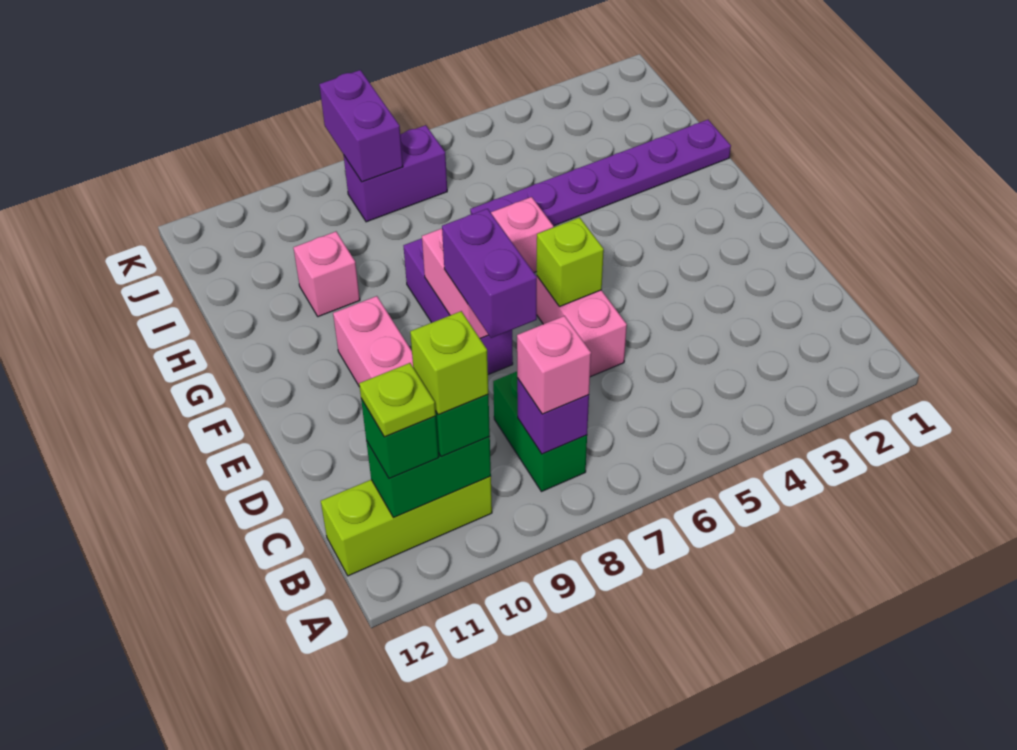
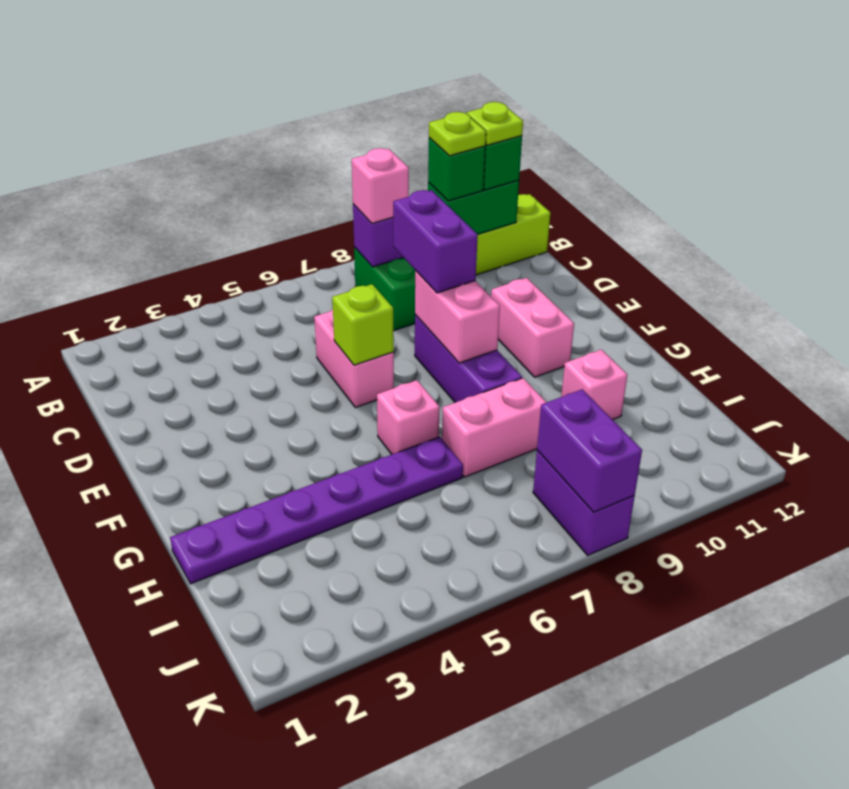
lime 1x1 brick [410,311,488,415] -> lime 1x1 plate [429,112,486,156]
none -> pink 1x2 brick [442,378,546,477]
purple 1x2 brick [344,125,447,222] -> purple 1x2 brick turned to [533,450,635,555]

